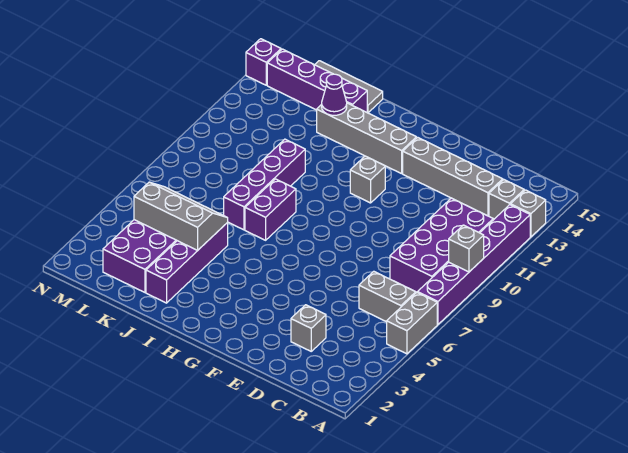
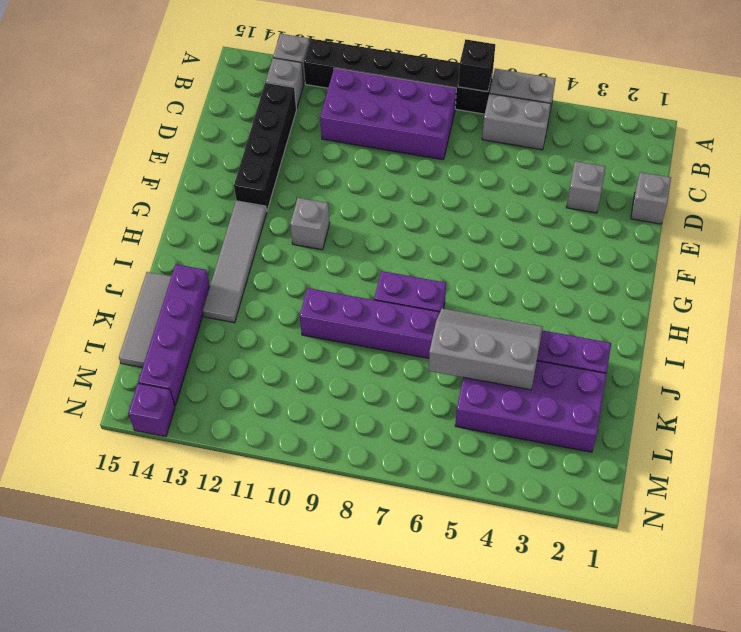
purple 1x6 brick [418,205,530,325] -> black 1x6 brick [304,39,493,114]
none -> black 1x1 brick [458,39,495,92]
grey 1x1 brick [449,225,484,272] -> grey 1x1 brick moved to [631,172,671,224]
grey 1x2 brick [359,271,416,322] -> grey 1x2 brick turned to [482,93,551,150]
grey 1x4 brick [403,137,503,216] -> black 1x4 brick [234,83,297,211]
grey 1x4 brick [317,103,416,174] -> grey 1x4 tile [203,201,267,323]
grey 2x3 slope [134,182,228,250] -> grey 2x3 slope turned to [429,308,543,390]
purple 1x1 cone [322,74,347,115] -> none

